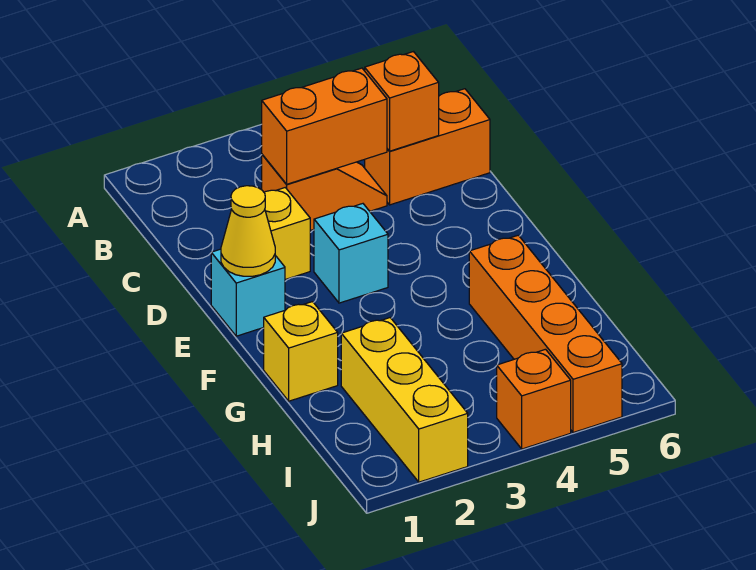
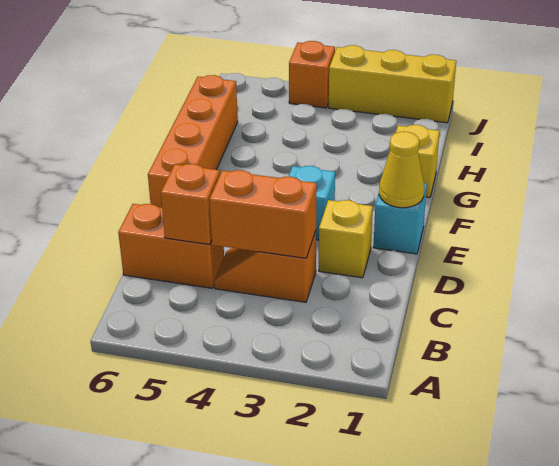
orange 1x4 brick [469,235,622,433] -> orange 1x4 brick moved to [148,75,238,208]
yellow 1x3 brick [341,318,468,482] -> yellow 1x3 brick turned to [329,45,456,123]

